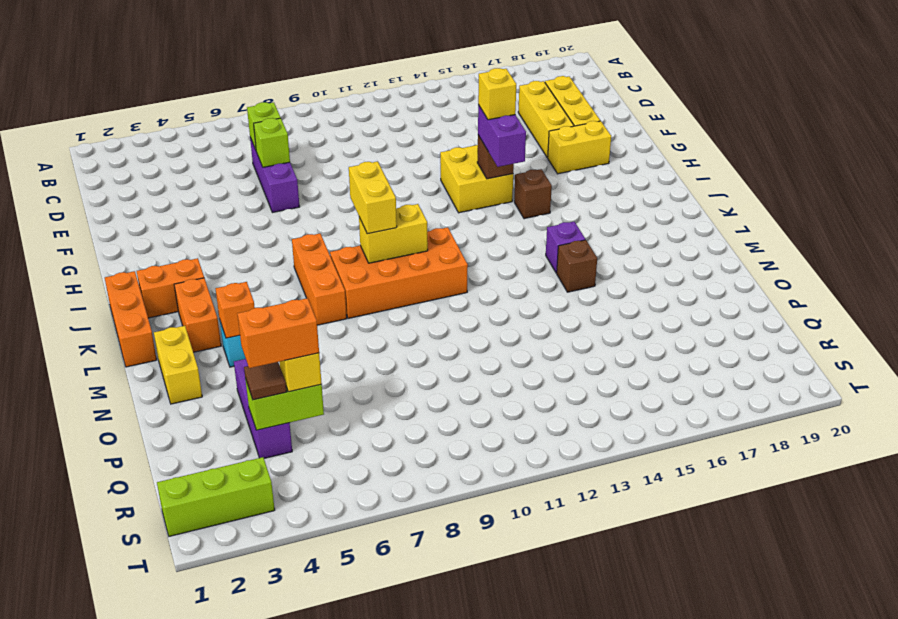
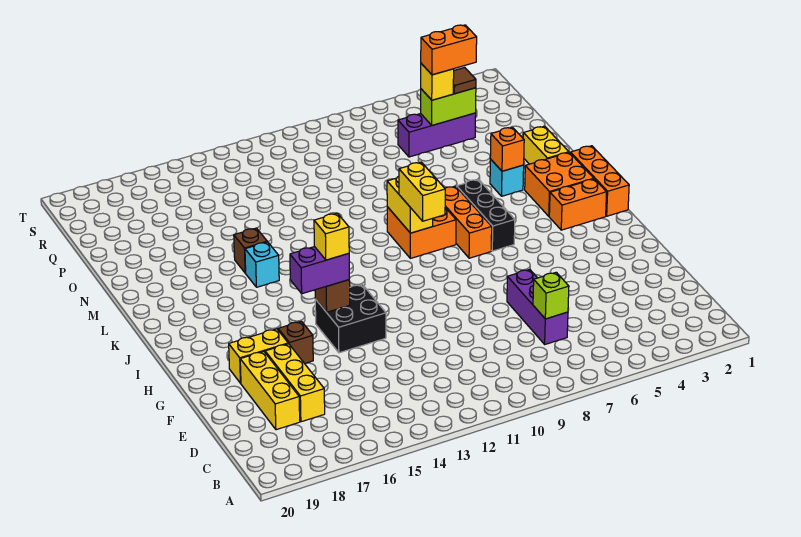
lime 1x1 brick [254,118,290,167] -> none
yellow 2x2 brick [440,145,513,213] -> black 2x2 brick [315,284,386,353]
purple 1x2 brick [478,105,526,167] -> purple 1x2 brick turned to [290,247,349,294]
brown 1x1 brick [514,169,552,219] -> brown 1x1 brick moved to [278,321,313,364]
none -> black 1x3 brick [457,179,515,251]
orange 1x2 brick [174,278,221,352] -> orange 2x2 brick [525,152,594,216]
orange 2x4 brick [330,227,468,319] -> orange 2x2 brick [387,207,456,258]
yellow 1x2 brick [359,204,428,263] -> yellow 1x2 brick turned to [387,176,433,233]
purple 1x1 brick [546,222,585,273] -> cyan 1x1 brick [245,242,279,287]
purple 1x3 brick [234,359,292,458] -> purple 1x3 brick turned to [398,113,476,157]
lime 1x3 brick [157,457,275,536] -> none

